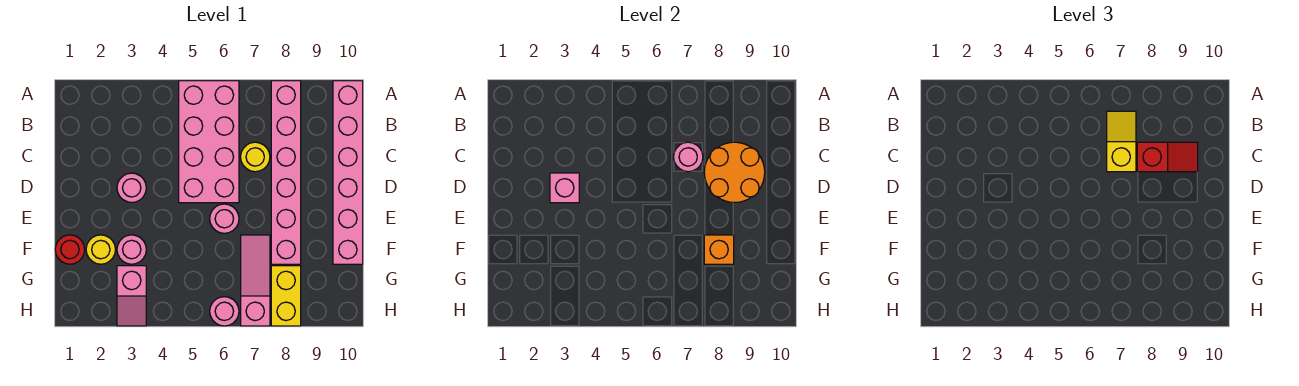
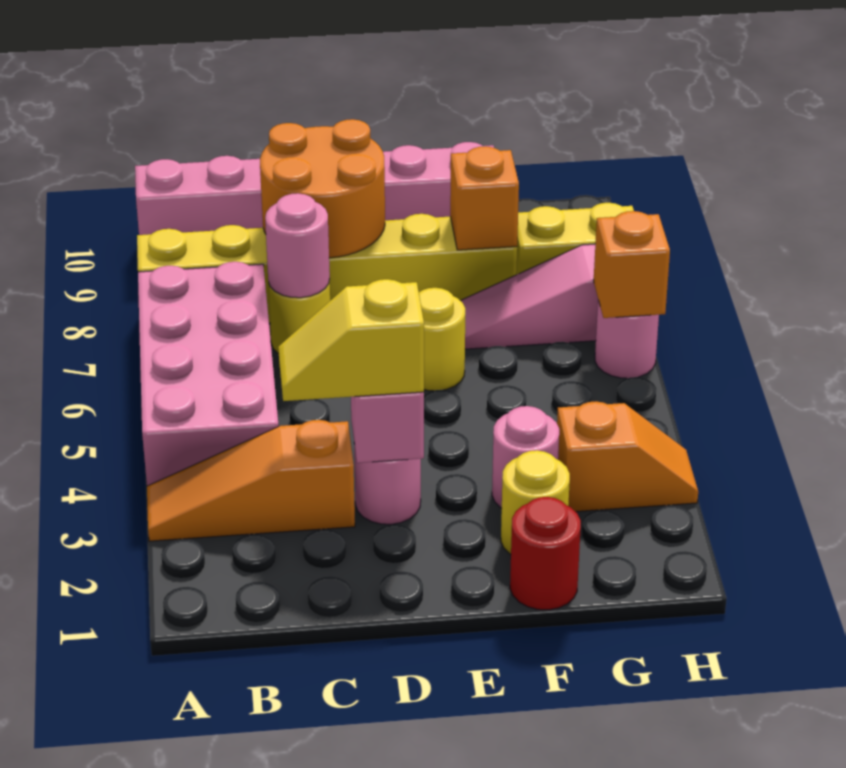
none -> orange 1x3 slope [147,420,355,541]
pink 2x4 brick [179,81,239,203] -> pink 2x4 brick turned to [138,262,279,486]
pink 1x6 brick [271,81,301,264] -> yellow 1x6 brick [137,214,517,323]
yellow 1x2 slope [1107,111,1136,172] -> yellow 1x2 slope moved to [278,279,424,401]
red 1x2 slope [1137,142,1198,172] -> none
pink 1x1 round brick [210,204,239,233] -> yellow 1x1 round brick [419,288,465,391]
pink 1x2 slope [117,266,146,326] -> orange 1x2 slope [557,401,698,512]
none -> orange 1x1 brick [594,211,670,318]

